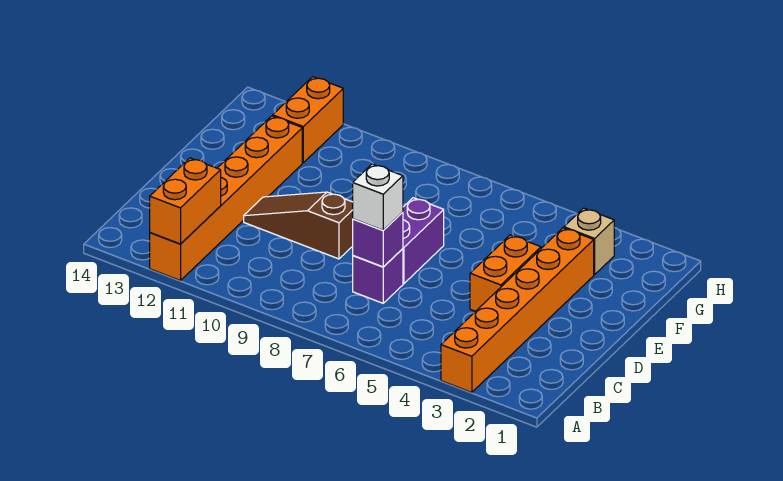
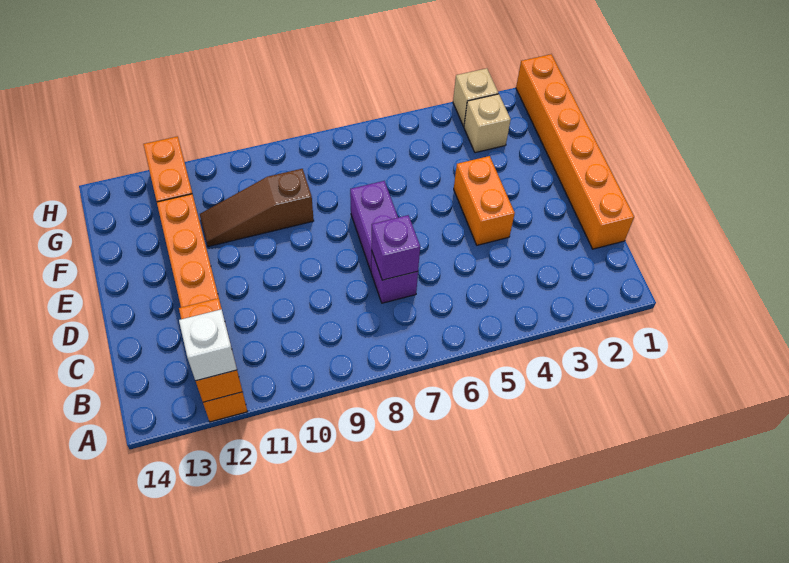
orange 1x6 brick [441,228,594,392] -> orange 1x6 brick moved to [516,54,634,249]
white 1x1 brick [353,164,403,230] -> white 1x1 brick moved to [179,309,237,381]
brown 1x3 slope [244,192,353,259] -> brown 1x3 slope moved to [200,169,314,247]
none -> tan 1x1 brick [453,68,498,126]

